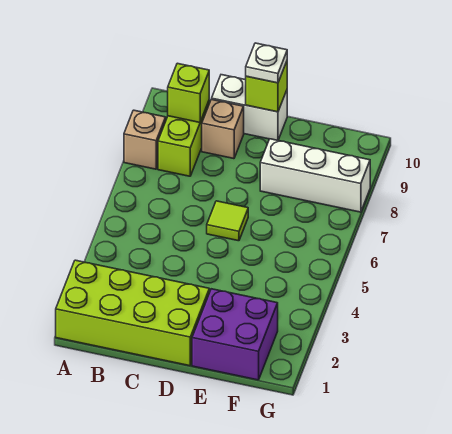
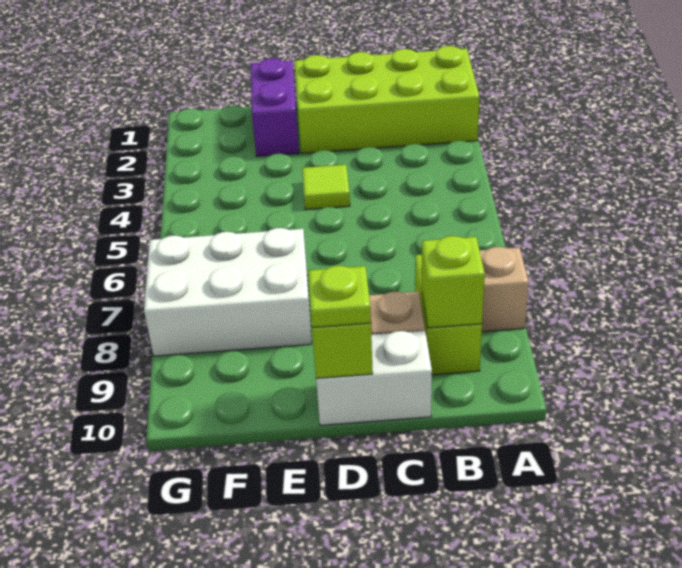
lime 1x1 tile [207,201,248,241] -> lime 1x1 tile moved to [302,165,350,210]
white 1x1 plate [246,43,287,83] -> lime 1x1 plate [308,266,371,327]
purple 2x2 brick [192,289,278,380] -> purple 1x2 brick [251,58,299,156]
white 1x3 brick [260,139,370,212] -> white 2x3 brick [144,228,312,356]

